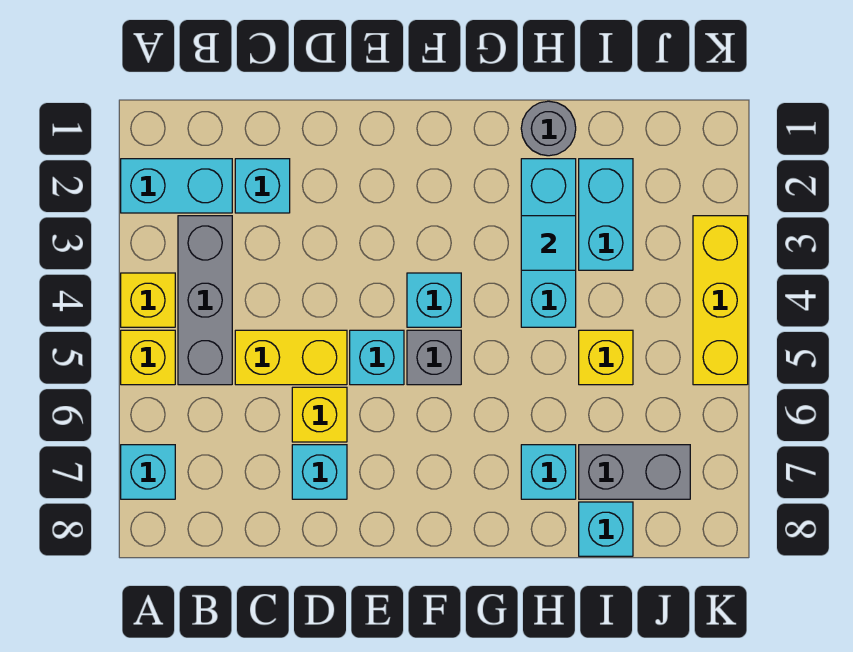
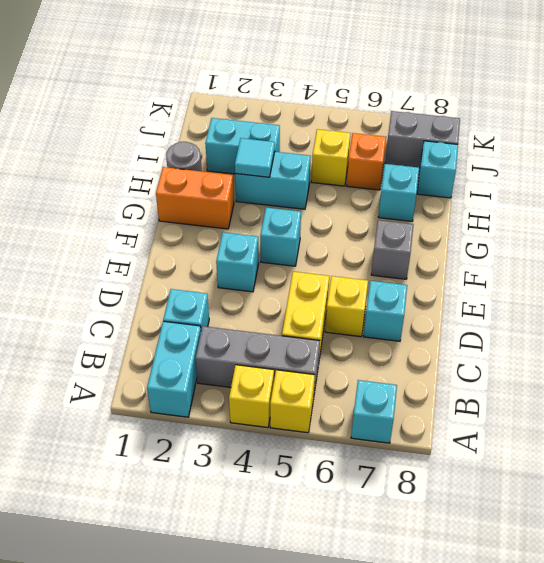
cyan 1x1 brick [350,330,404,385] -> cyan 1x1 brick moved to [216,232,259,292]
grey 1x1 brick [407,330,461,385] -> grey 1x1 brick moved to [371,220,413,279]
none -> orange 1x2 brick [156,167,234,229]
cyan 1x3 brick [521,159,576,327] -> cyan 1x2 brick [235,152,311,209]
none -> orange 1x1 brick [347,133,386,190]
grey 1x2 brick [579,445,690,499] -> grey 1x2 brick turned to [385,111,460,168]
yellow 1x3 brick [693,216,748,385] -> none

